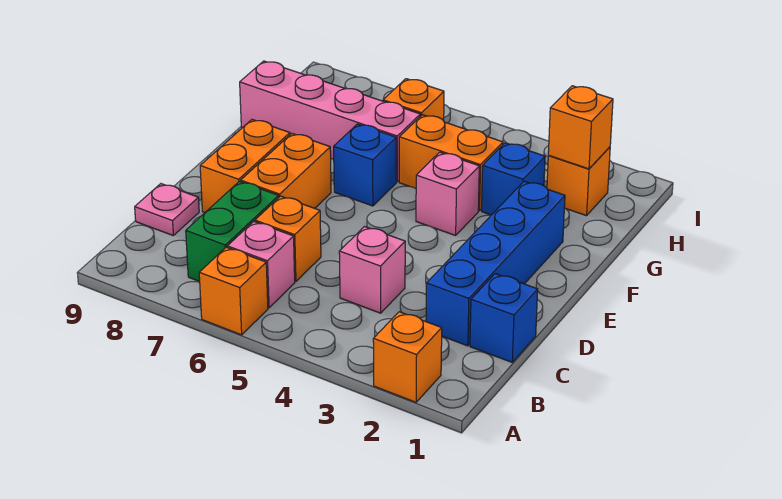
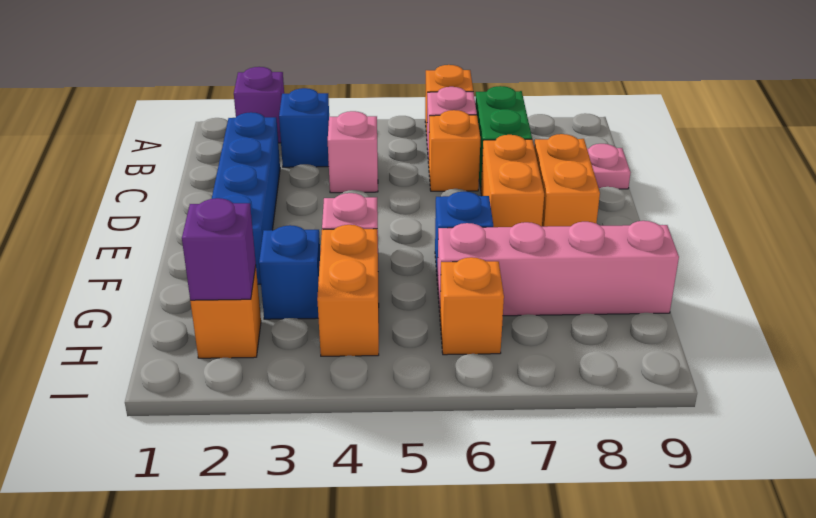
orange 1x1 brick [373,312,442,402] -> purple 1x1 brick [234,67,284,143]
blue 1x1 brick [470,274,538,362] -> blue 1x1 brick moved to [279,88,329,167]
orange 1x2 brick [399,115,503,211] -> orange 1x2 brick turned to [317,225,379,356]
orange 1x1 brick [548,86,613,169] -> purple 1x1 brick [182,198,256,300]

